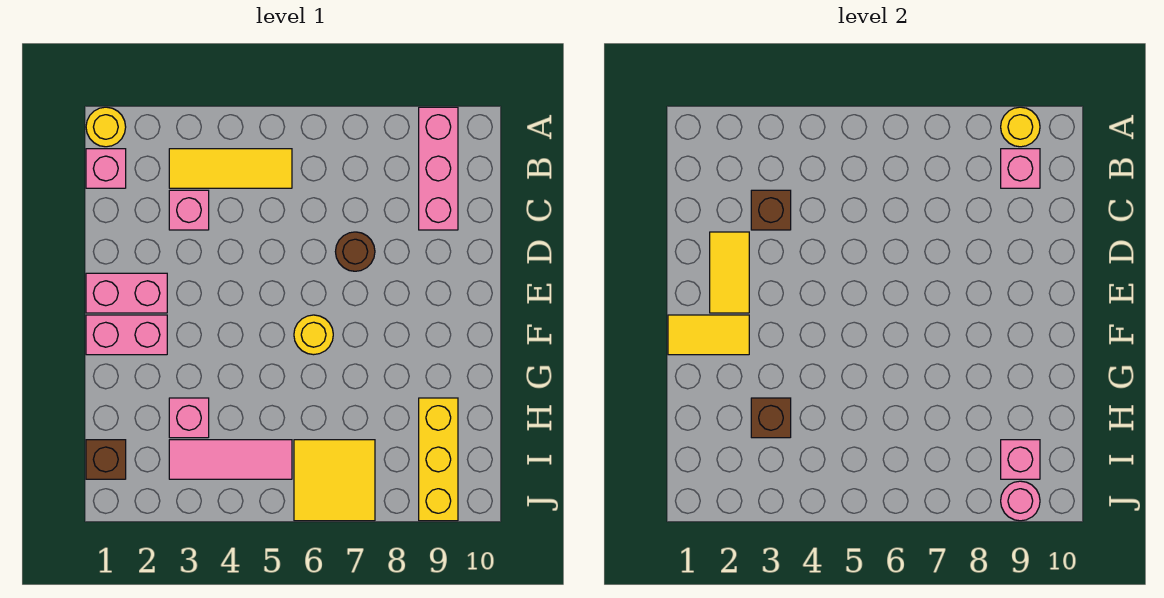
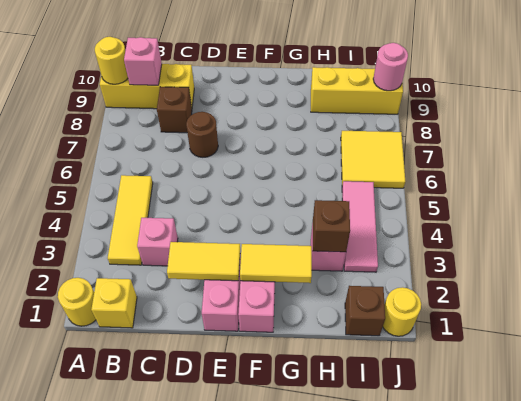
pink 1x3 brick [419,107,458,230] -> yellow 1x3 brick [100,64,194,109]
pink 1x1 brick [86,149,126,188] -> yellow 1x1 brick [91,278,137,328]
brown 1x1 brick [751,190,791,230] -> brown 1x1 brick moved to [157,87,192,133]
yellow 1x2 tile [668,315,749,355] -> yellow 1x2 tile turned to [240,244,312,283]
yellow 1x1 round brick [294,315,333,355] -> yellow 1x1 round brick moved to [383,287,421,336]
pink 1x1 brick [1001,440,1040,479] -> none

